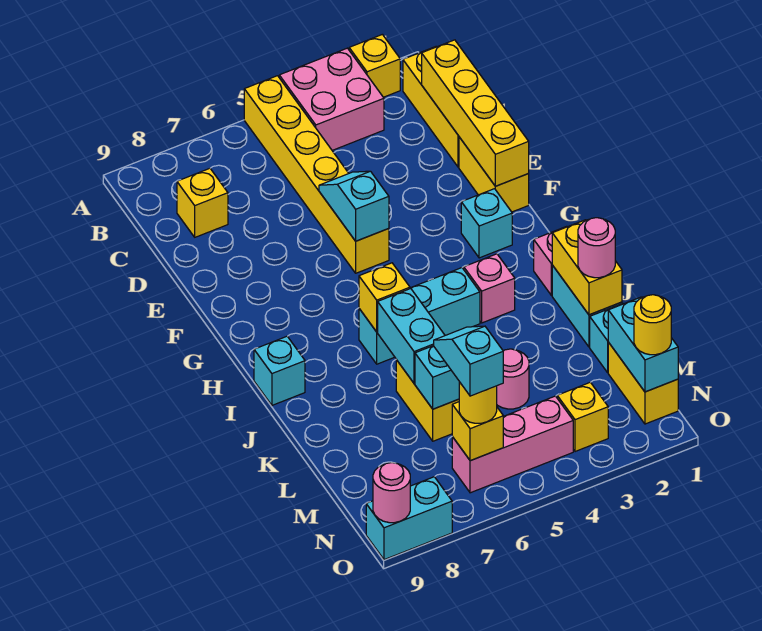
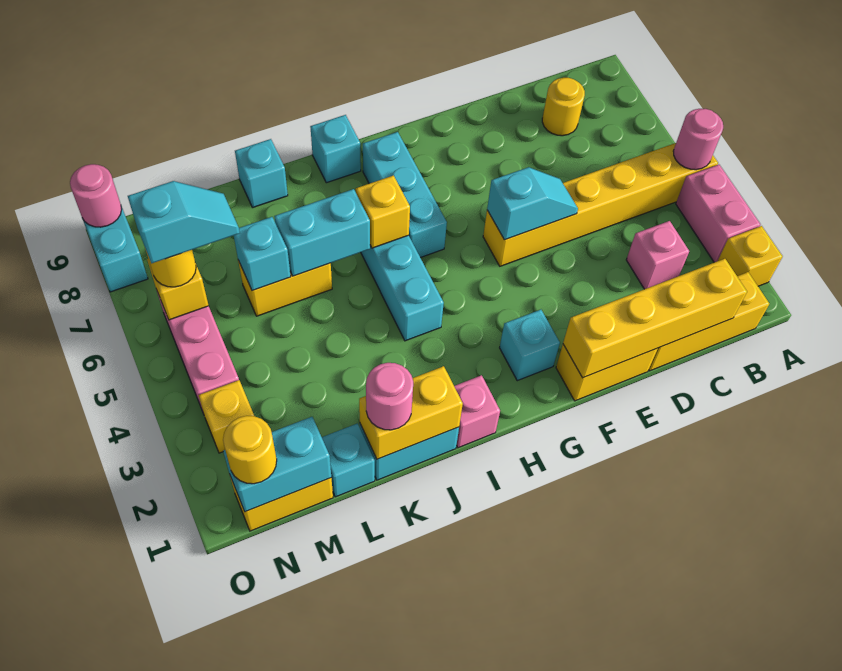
pink 2x2 brick [279,48,384,150] -> pink 1x2 brick [676,165,760,262]
yellow 1x1 brick [177,168,228,237] -> yellow 1x1 round brick [542,78,585,136]
none -> cyan 1x3 brick [363,132,447,258]
pink 1x1 brick [464,254,515,323] -> pink 1x1 brick moved to [626,221,689,289]
none -> cyan 1x1 brick [235,139,288,208]
pink 1x1 round brick [497,349,529,409] -> pink 1x1 round brick moved to [673,109,723,170]

